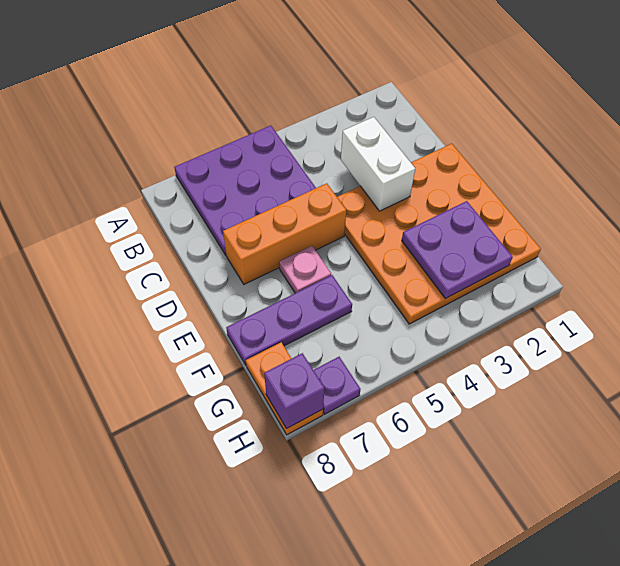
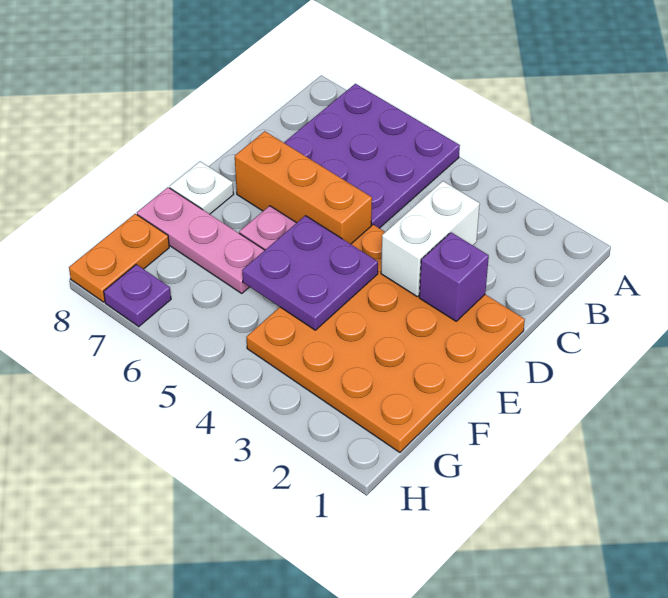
none -> white 1x1 plate [170,162,234,214]
purple 2x2 plate [402,201,513,299] -> purple 2x2 plate moved to [242,216,378,330]
purple 1x3 plate [226,275,352,365] -> pink 1x3 plate [137,187,265,293]
purple 1x1 brick [264,353,324,429] -> purple 1x1 brick moved to [419,232,489,321]

